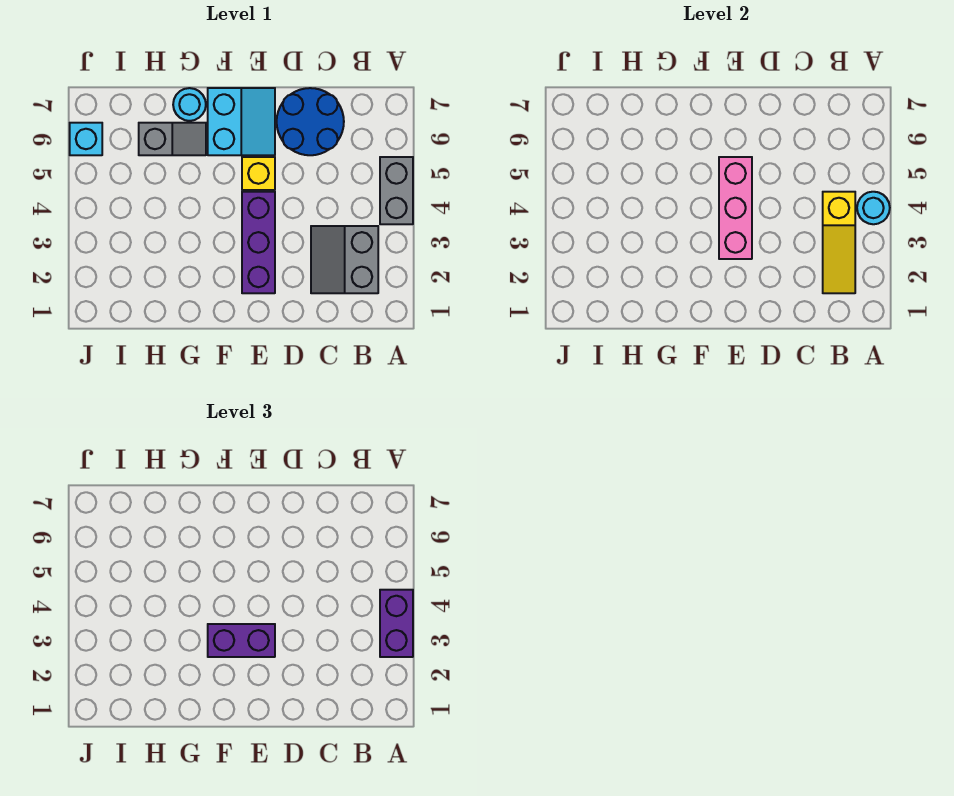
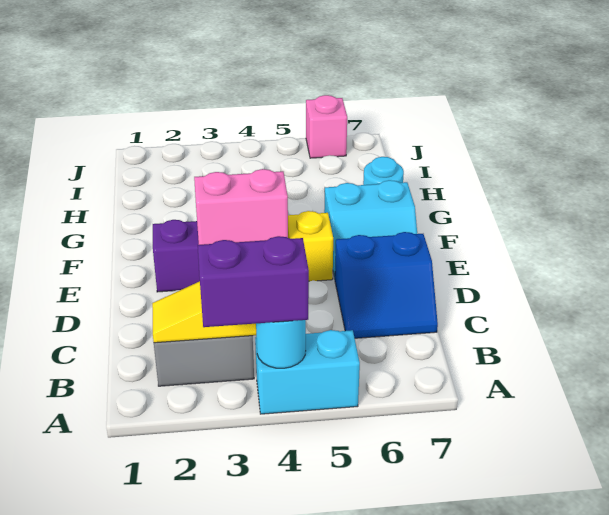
grey 1x2 brick [380,157,413,224] -> cyan 1x2 brick [255,330,360,414]
blue 2x2 round brick [277,88,344,155] -> blue 2x2 slope [335,232,438,338]
pink 1x3 brick [719,157,752,259] -> pink 1x2 brick [194,169,288,245]
purple 1x2 brick [208,624,275,657] -> none
grey 1x2 slope [139,123,206,155] -> none
cyan 1x1 brick [70,123,102,155] -> pink 1x1 brick [306,95,347,158]

